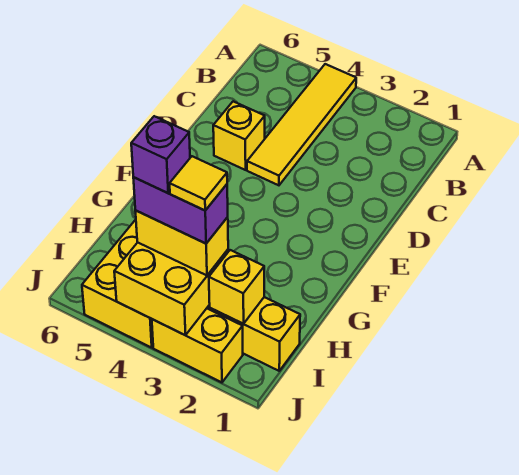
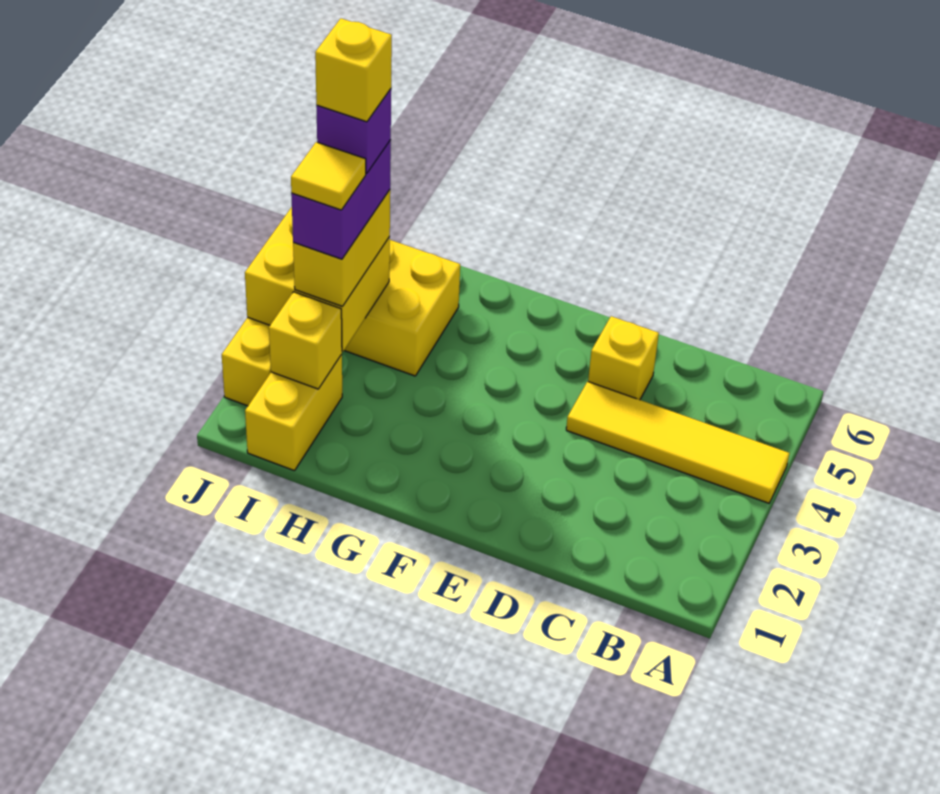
none -> yellow 1x1 brick [315,18,392,122]

